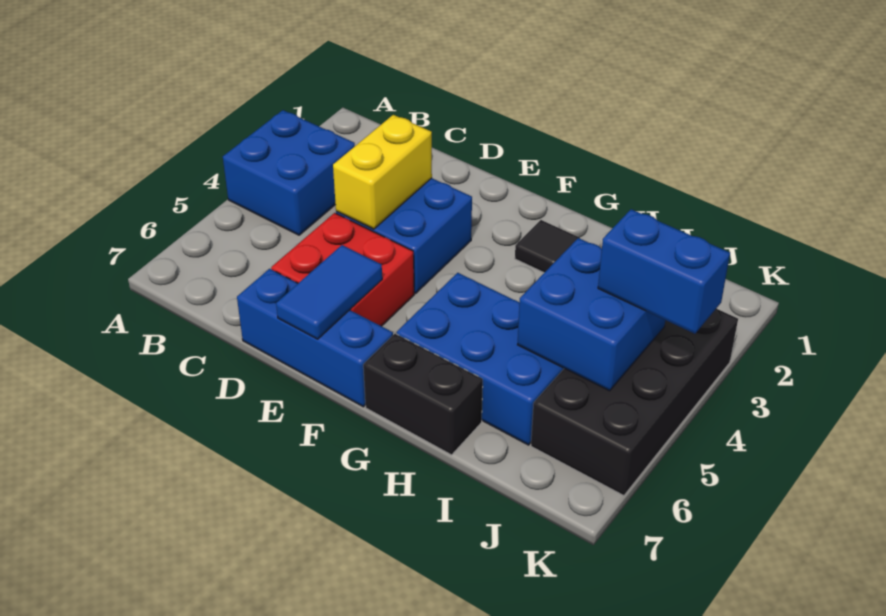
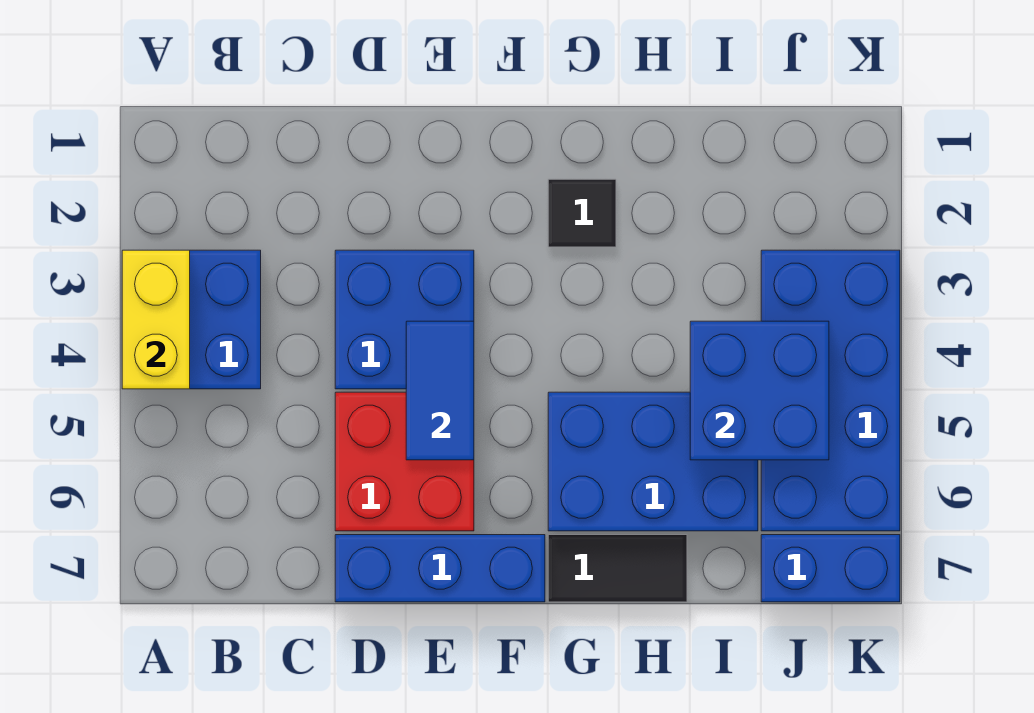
yellow 1x2 brick [333,115,432,229] -> yellow 1x2 brick moved to [122,250,190,389]
blue 1x2 tile [276,245,382,339] -> blue 1x2 tile moved to [406,321,474,460]
black 1x2 brick [363,334,483,455] -> black 1x2 tile [548,535,687,602]
black 2x4 brick [531,308,738,496] -> blue 2x4 brick [761,250,900,531]
blue 1x2 brick [598,209,730,334] -> blue 1x2 brick moved to [761,535,900,602]

